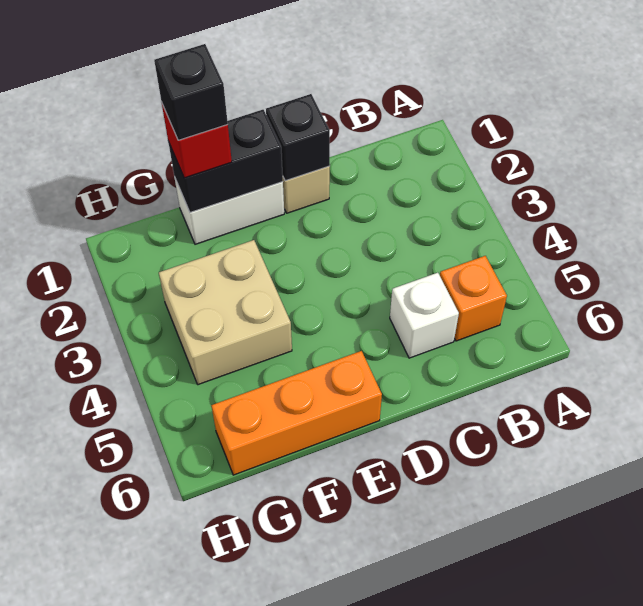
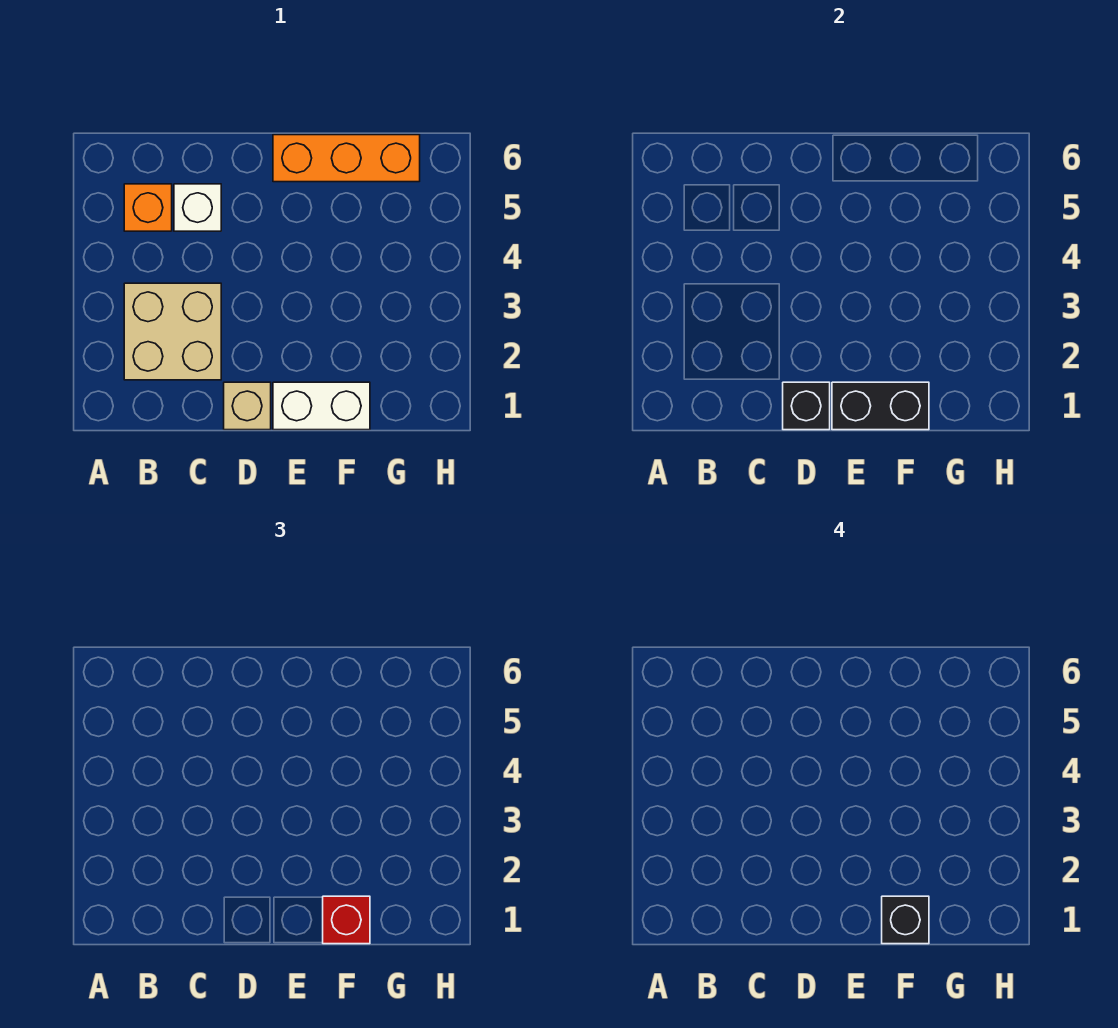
tan 2x2 brick [159,240,292,385] -> tan 2x2 brick moved to [124,283,221,380]

